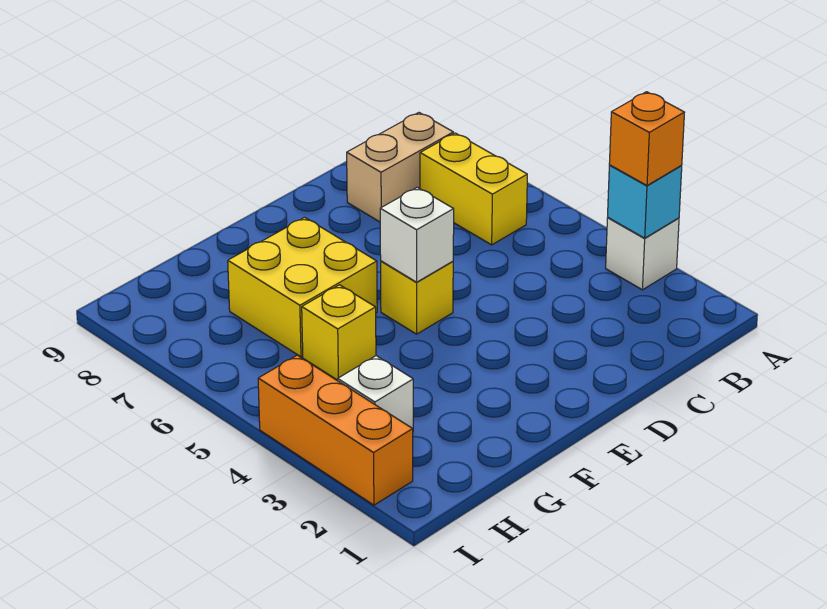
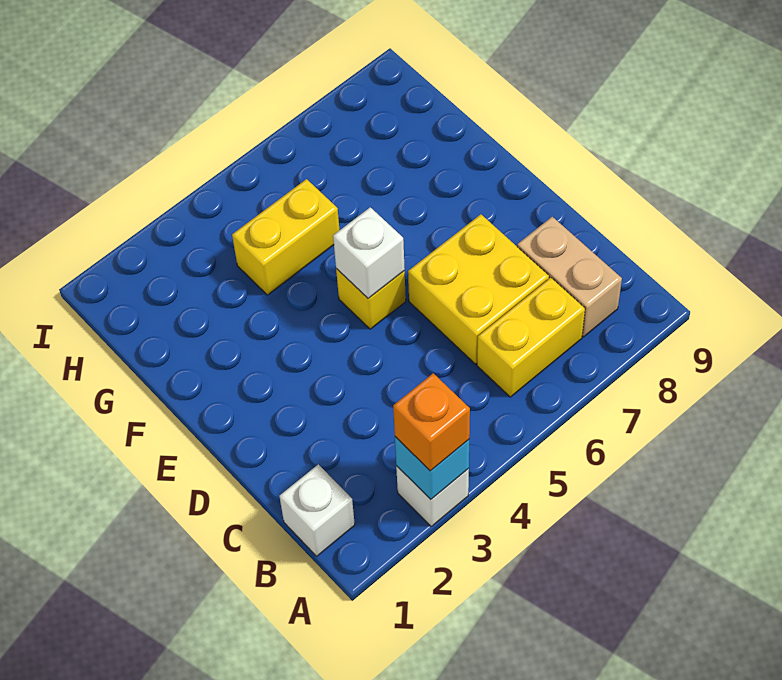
yellow 2x2 brick [228,217,377,357] -> yellow 2x2 brick moved to [408,214,549,364]
yellow 1x1 brick [302,285,376,380] -> yellow 1x2 brick [232,179,339,295]
white 1x1 brick [338,356,413,429] -> white 1x1 brick moved to [279,464,355,556]
orange 1x3 brick [258,355,413,505] -> none

